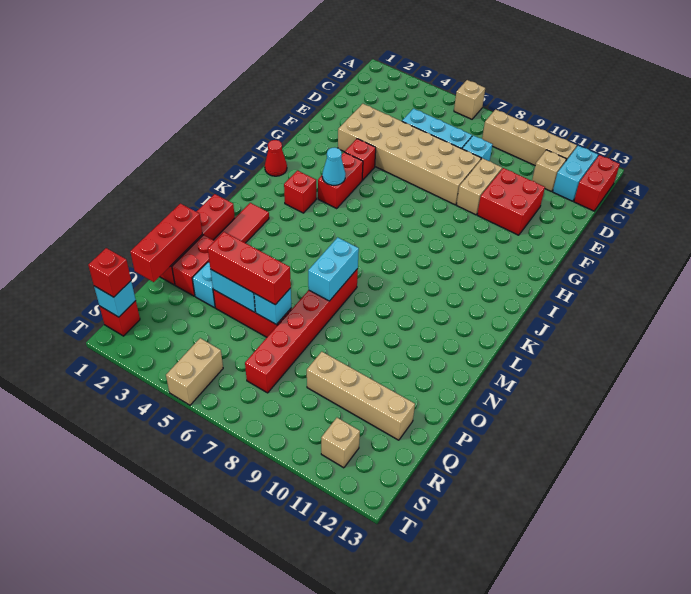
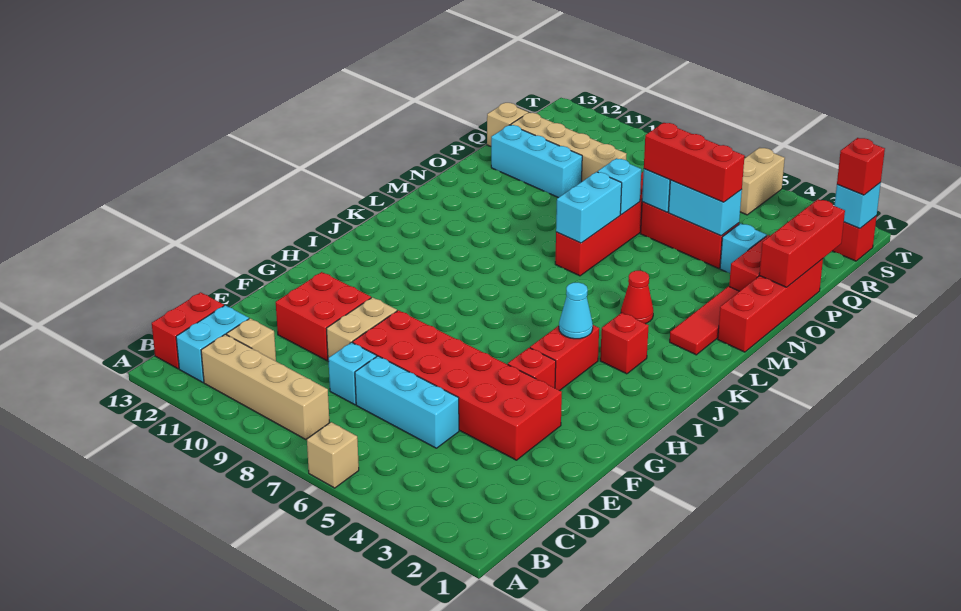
tan 2x6 brick [338,104,481,205] -> red 2x6 brick [353,310,562,460]
red 1x1 cone [265,140,287,176] -> red 1x1 cone moved to [621,271,653,324]
none -> cyan 1x1 brick [598,158,641,215]
none -> cyan 1x3 brick [491,125,582,198]
tan 1x1 brick [321,418,360,468] -> tan 1x1 brick moved to [487,103,528,147]

